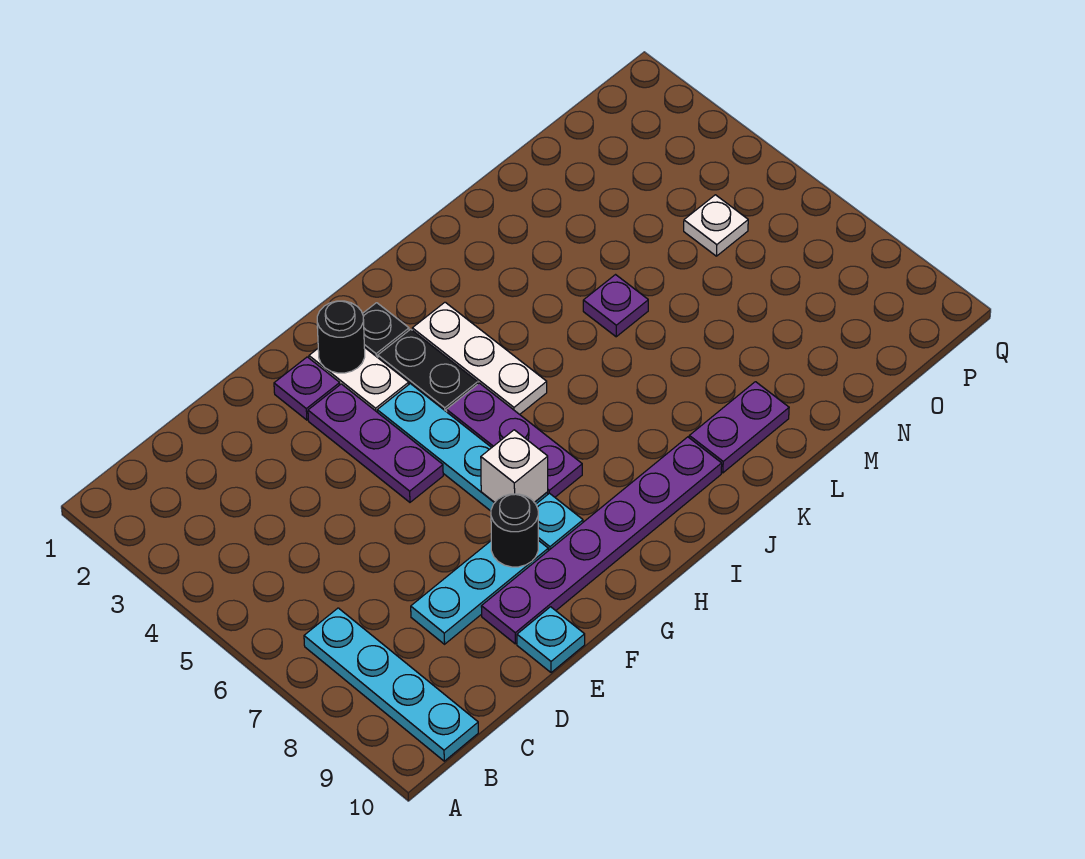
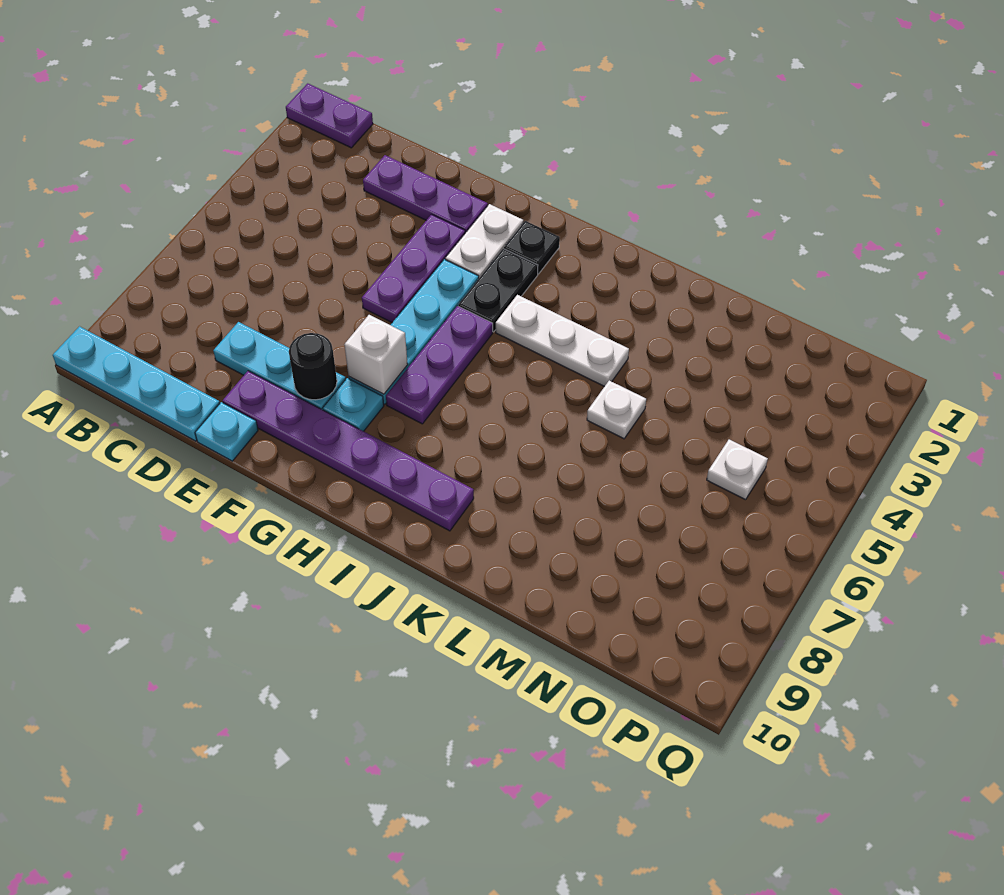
cyan 1x4 plate [304,608,478,761] -> cyan 1x4 plate turned to [53,326,220,441]
purple 1x1 plate [274,357,340,420] -> purple 1x3 plate [363,155,488,233]
black 1x1 round brick [317,301,365,373] -> none
white 1x3 plate [412,302,547,414] -> white 1x3 plate turned to [496,295,629,387]
purple 1x2 plate [689,382,789,473] -> purple 1x2 plate moved to [286,83,373,148]
purple 1x1 plate [583,275,648,337] -> white 1x1 plate [587,381,646,439]

